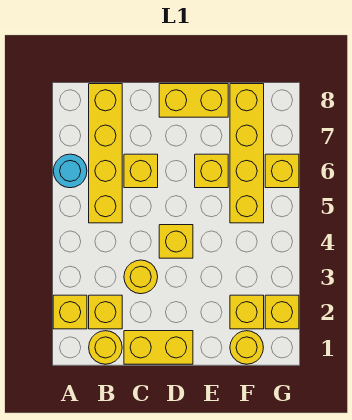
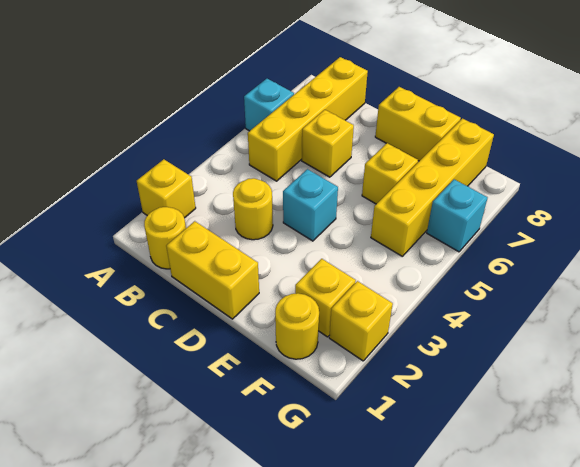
cyan 1x1 round brick [53,154,87,188] -> cyan 1x1 brick [244,79,294,131]
yellow 1x1 brick [89,295,122,329] -> none
yellow 1x1 brick [159,225,193,258] -> cyan 1x1 brick [283,169,338,241]
yellow 1x1 brick [265,154,299,188] -> cyan 1x1 brick [427,179,488,252]

